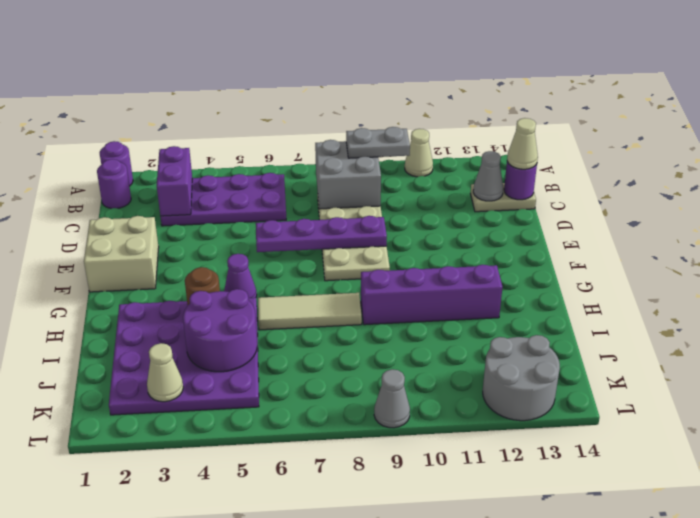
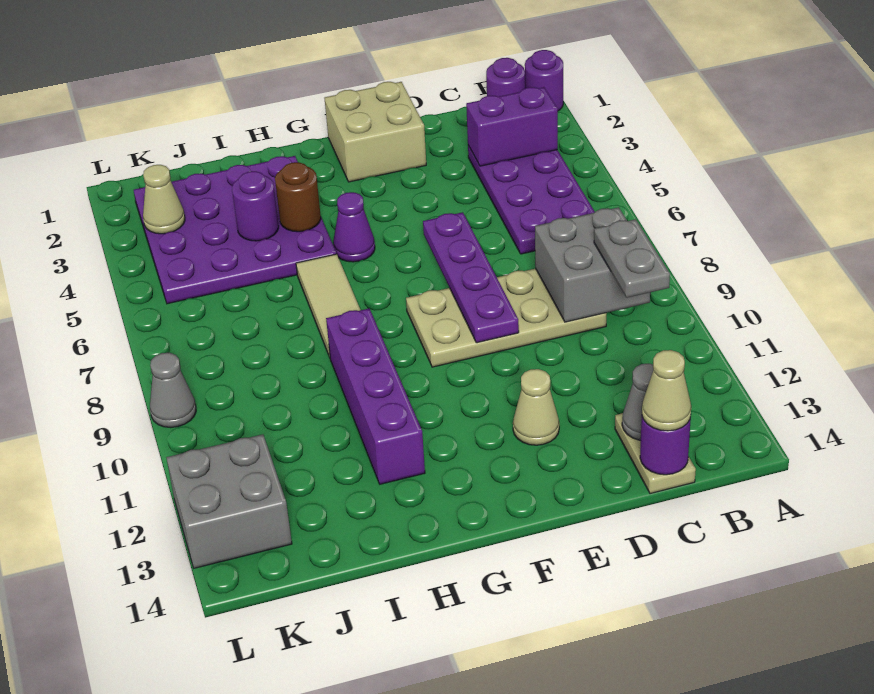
tan 1x1 cone [405,129,433,177] -> tan 1x1 cone moved to [513,369,559,445]
purple 2x2 round brick [183,289,257,372] -> purple 1x1 round brick [232,171,279,241]
grey 2x2 round brick [483,335,560,421] -> grey 2x2 brick [166,434,292,568]

